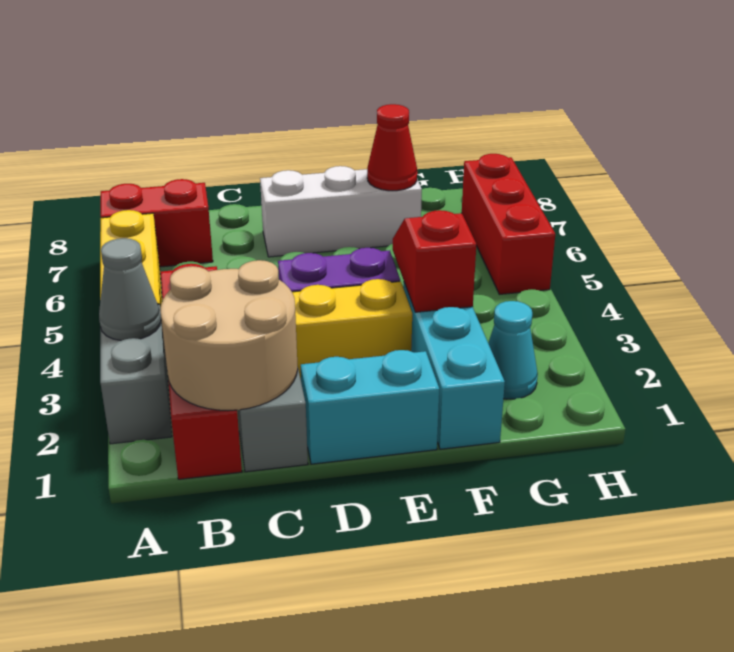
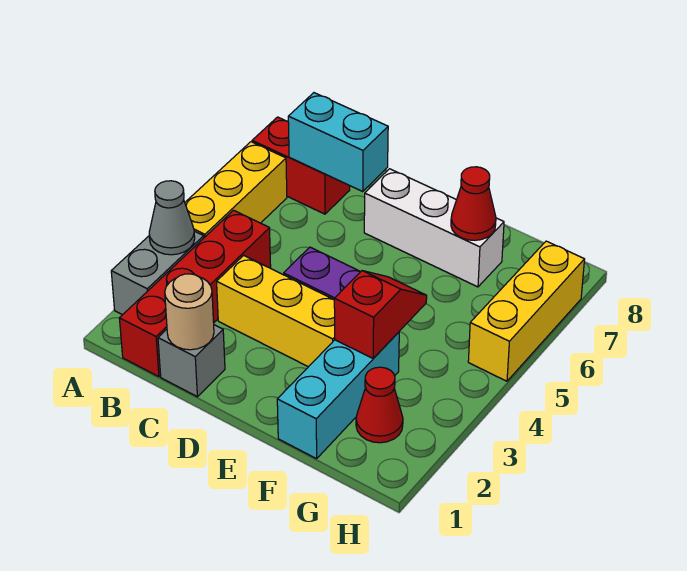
tan 2x2 round brick [160,260,298,411] -> tan 1x1 round brick [165,274,214,350]
cyan 1x2 brick [301,350,439,464] -> cyan 1x2 brick moved to [288,93,388,192]
cyan 1x1 cone [488,301,538,399] -> red 1x1 cone [356,367,403,443]
red 1x3 brick [462,154,555,294] -> yellow 1x3 brick [468,241,585,381]

